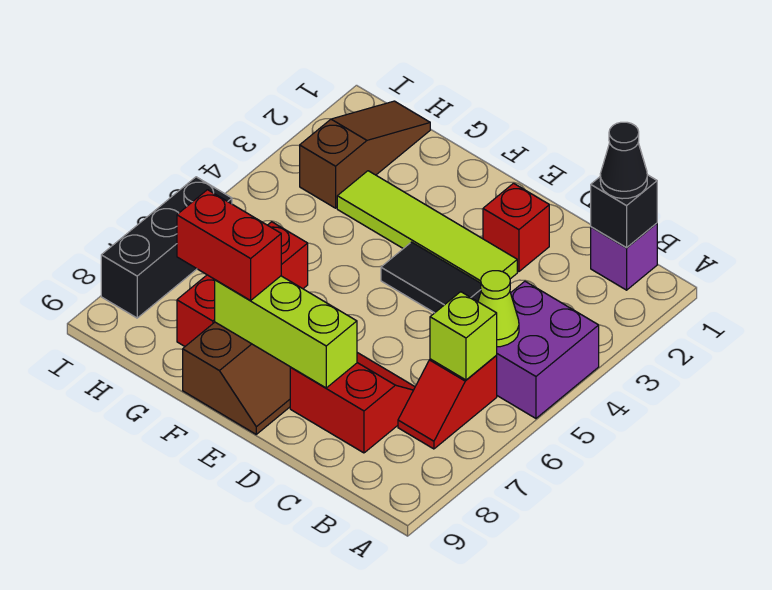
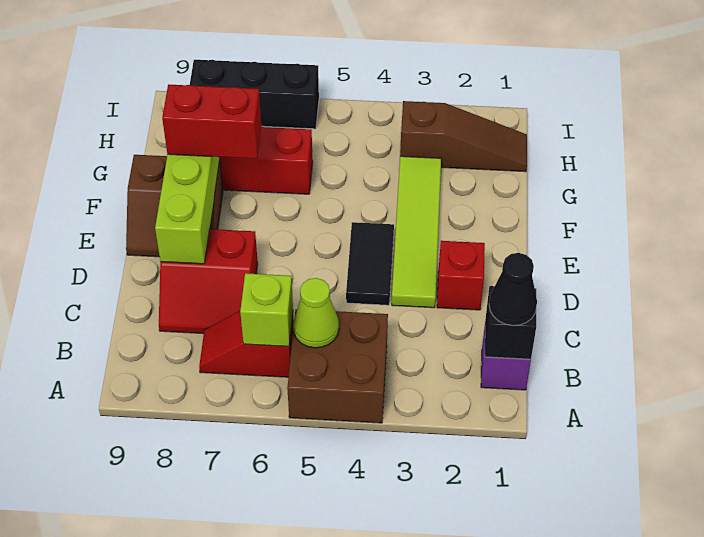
purple 2x2 brick [496,281,599,418] -> brown 2x2 brick [287,309,388,423]
red 2x2 slope [290,353,415,453] -> red 2x2 slope turned to [159,229,258,334]
red 1x2 brick [177,190,281,300] -> red 1x2 brick turned to [162,84,261,159]

